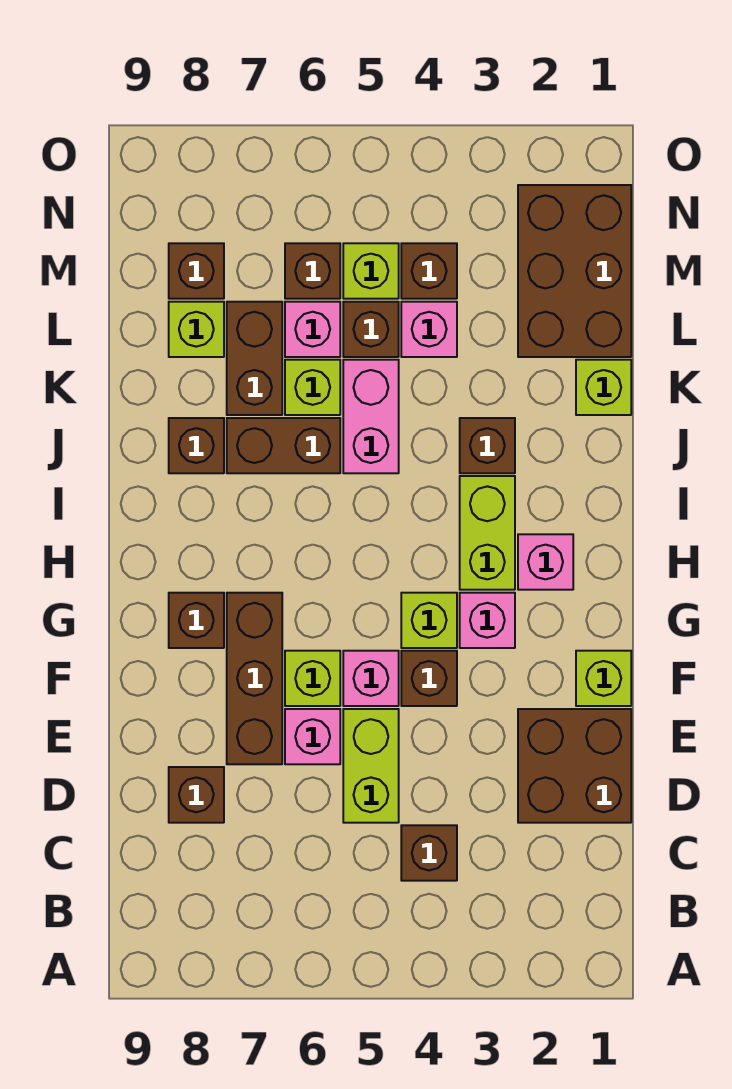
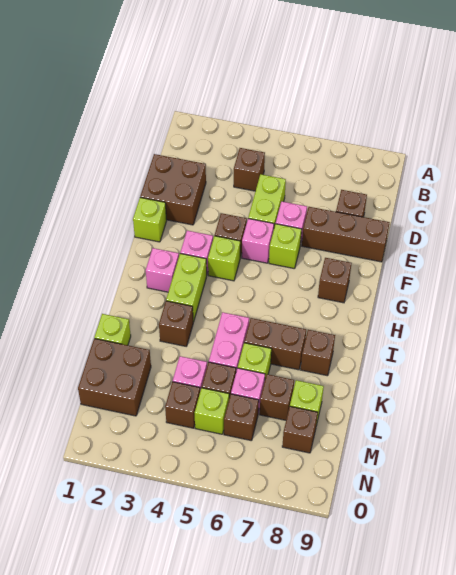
brown 1x3 brick [227,593,282,764] -> brown 1x3 brick turned to [302,207,390,262]
brown 1x2 brick [227,302,282,415] -> brown 1x1 brick [260,374,294,420]
brown 2x3 brick [518,185,631,357] -> brown 2x2 brick [78,338,151,416]

